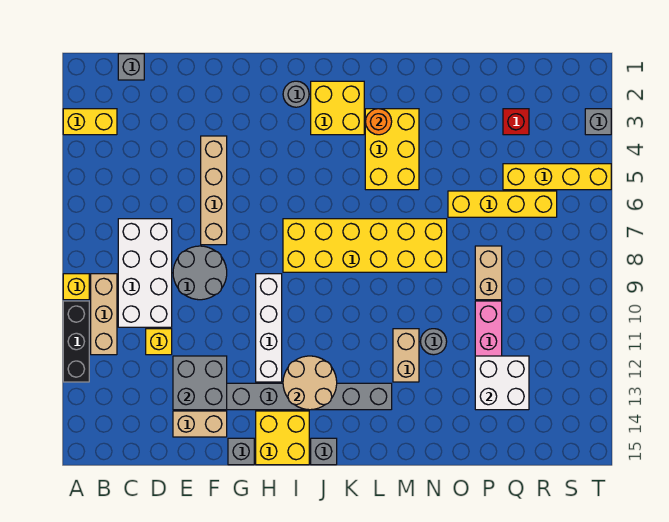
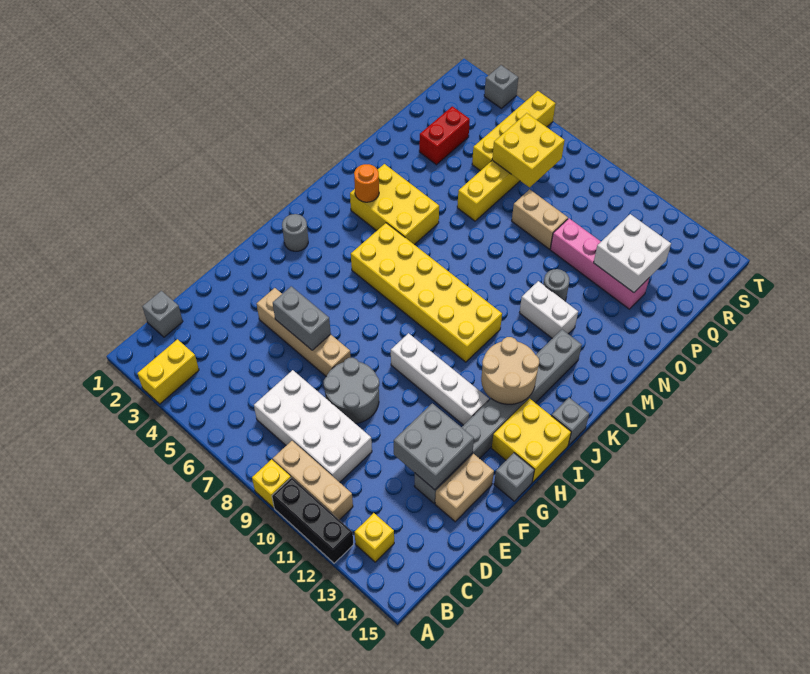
yellow 1x1 brick [146,329,172,355] -> yellow 1x1 brick moved to [355,513,394,562]
none -> grey 1x2 brick [273,286,331,350]
yellow 2x6 brick [283,219,447,272] -> yellow 2x6 brick turned to [351,223,502,362]
yellow 2x2 brick [311,81,364,135] -> yellow 2x2 brick moved to [492,113,565,187]
tan 1x2 brick [393,329,419,382] -> white 1x2 brick [519,281,578,338]
red 1x1 brick [503,109,529,135] -> red 1x2 brick [419,106,470,165]

